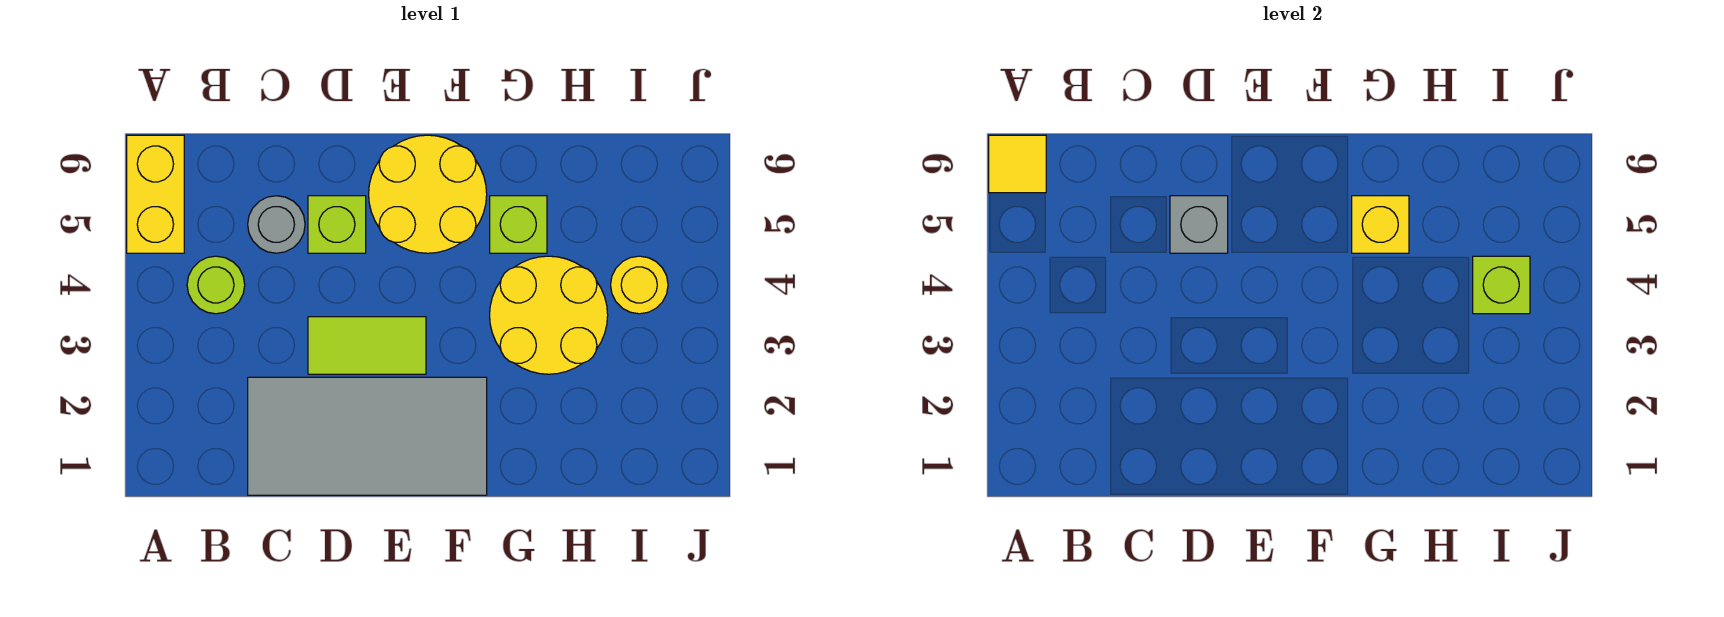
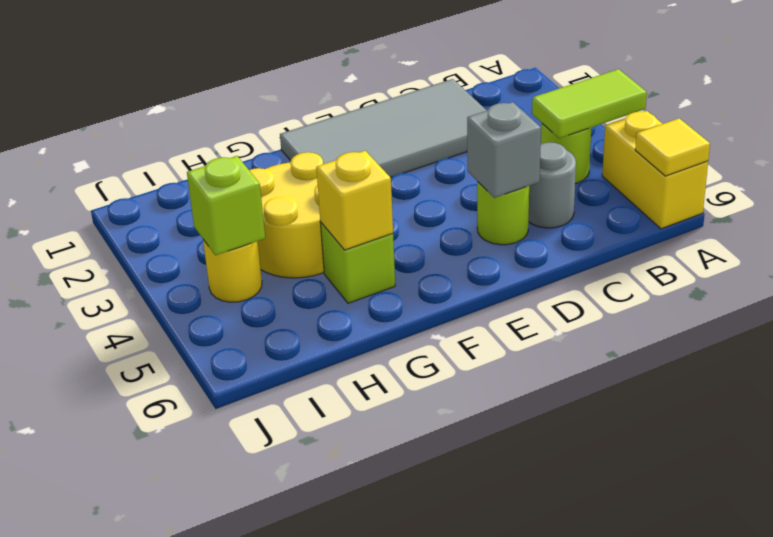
lime 1x2 tile [308,317,426,374] -> lime 1x2 tile moved to [532,69,647,138]
lime 1x1 brick [308,196,366,253] -> lime 1x1 round brick [477,181,529,245]
yellow 2x2 round brick [369,135,487,253] -> none

